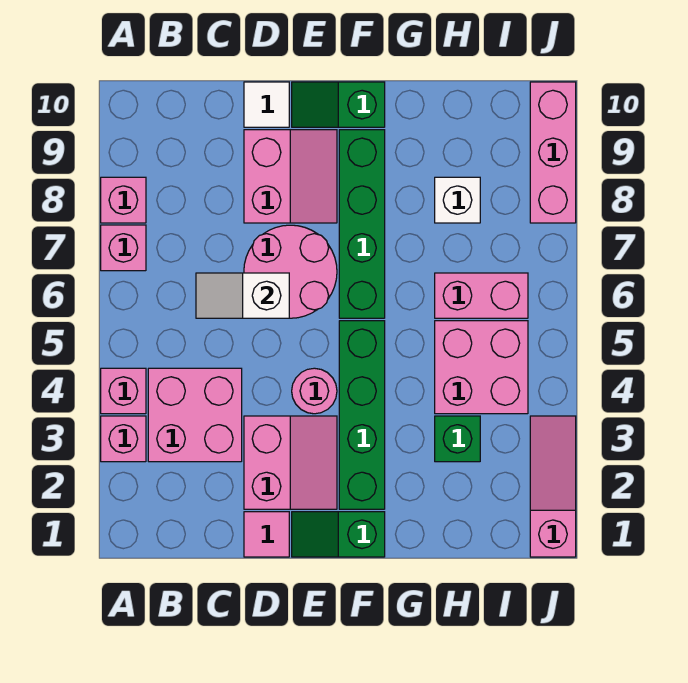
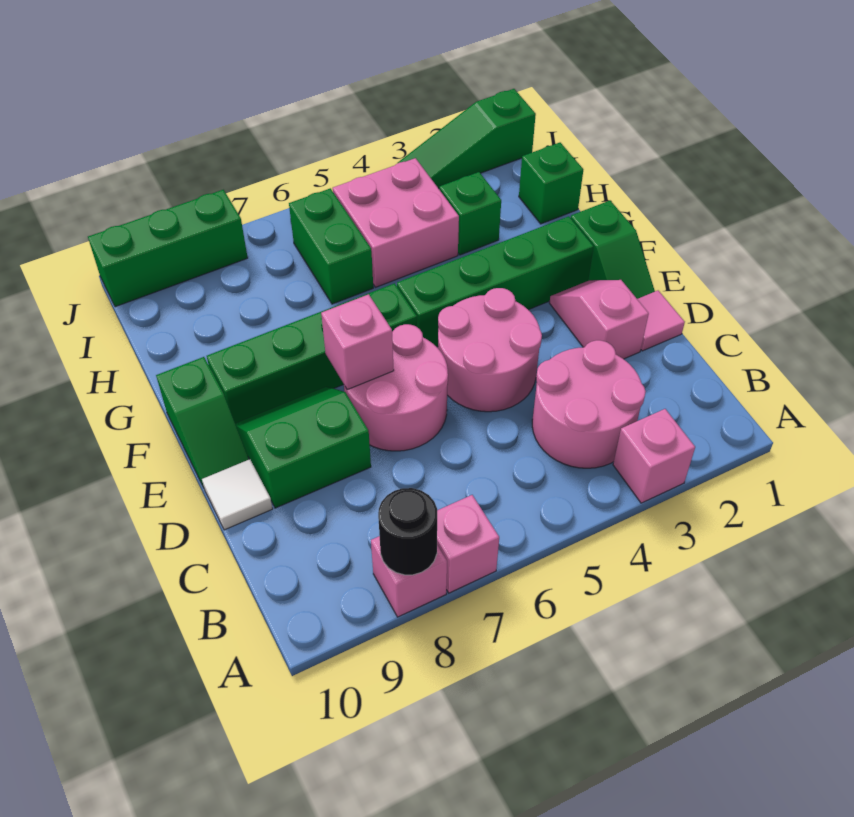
pink 1x1 brick [101,368,146,414] -> pink 1x1 brick moved to [321,294,394,390]
none -> black 1x1 round brick [378,488,437,575]
pink 2x2 brick [148,368,242,462] -> pink 2x2 round brick [532,340,646,468]
white 1x2 slope [196,273,289,318] -> none
pink 2x2 slope [244,416,337,509] -> pink 1x2 slope [550,280,649,359]
pink 2x2 slope [244,130,337,223] -> green 2x2 slope [235,387,371,508]
pink 1x1 round brick [292,368,337,414] -> pink 2x2 round brick [438,288,542,412]
none -> green 1x1 brick [519,143,583,224]
pink 1x2 brick [435,273,528,318] -> green 1x2 brick [289,188,373,304]
white 1x1 brick [435,177,480,223] -> none
pink 1x3 slope [530,416,576,557] -> green 1x3 slope [398,89,536,188]
pink 1x3 brick [530,82,576,223] -> green 1x3 brick [88,190,248,307]

